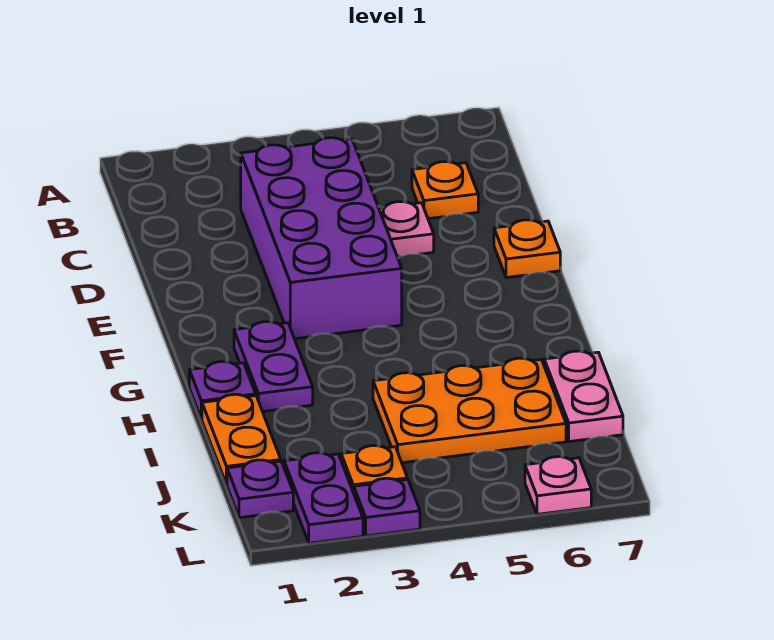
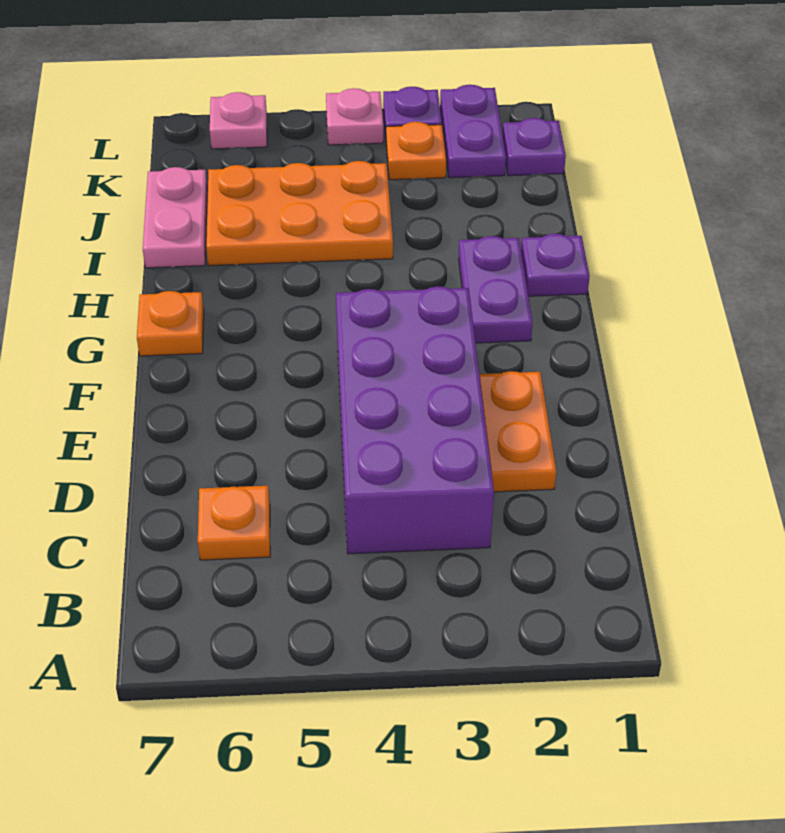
pink 1x1 plate [379,202,434,257] -> pink 1x1 plate moved to [326,88,383,145]
orange 1x1 plate [494,220,560,278] -> orange 1x1 plate moved to [137,291,204,356]
orange 1x2 plate [202,394,281,485] -> orange 1x2 plate moved to [479,371,556,492]

